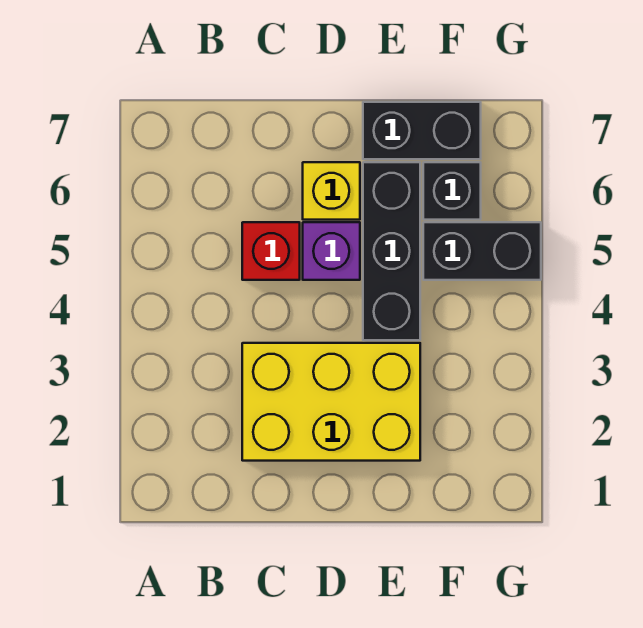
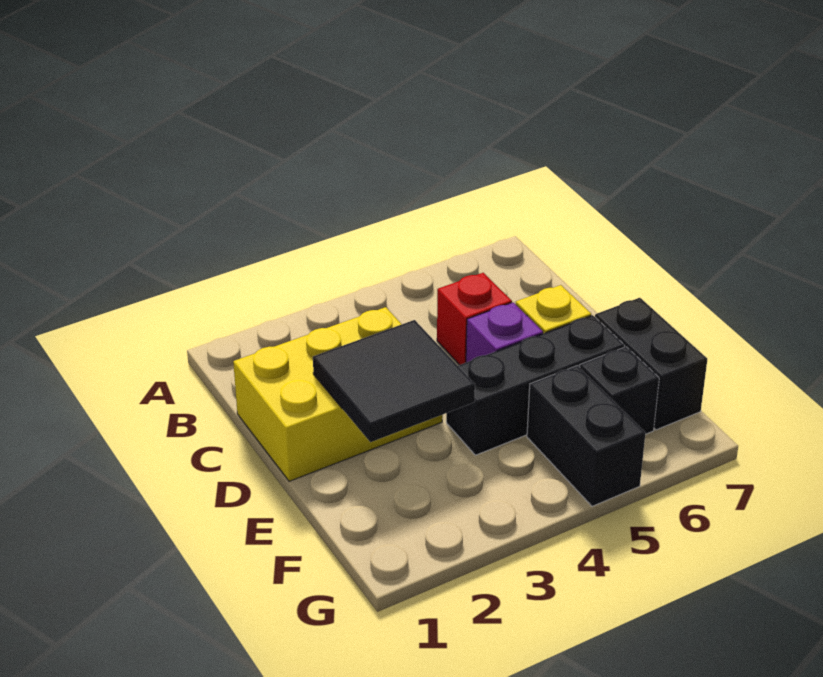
yellow 2x3 brick [242,343,420,461] -> yellow 2x3 brick turned to [233,307,443,481]
none -> black 2x2 tile [313,320,475,442]

